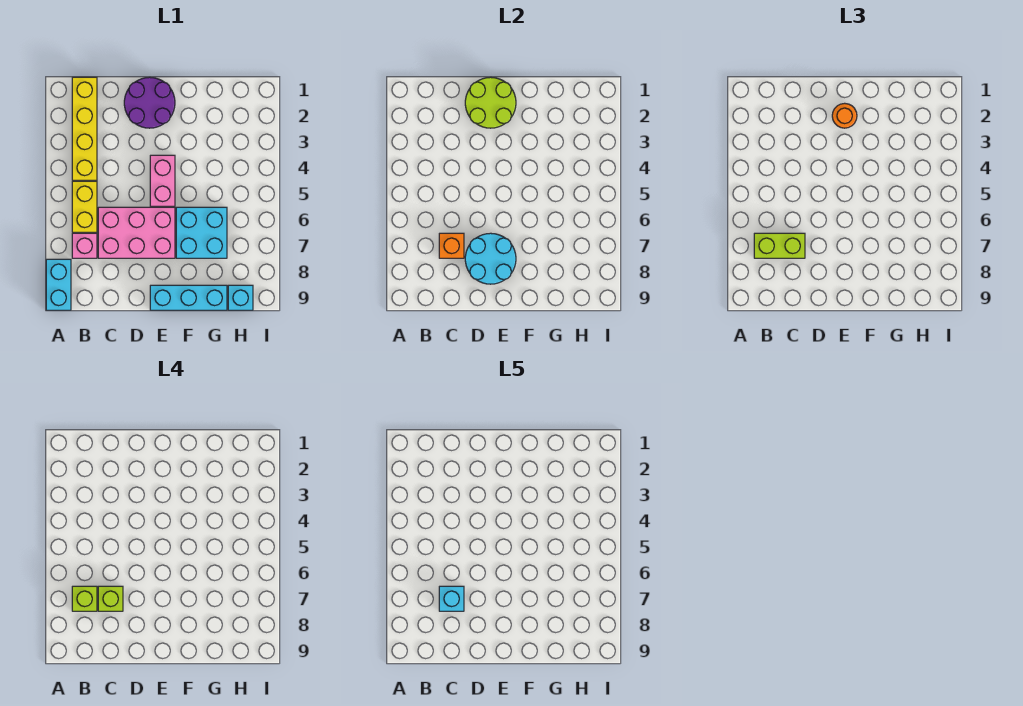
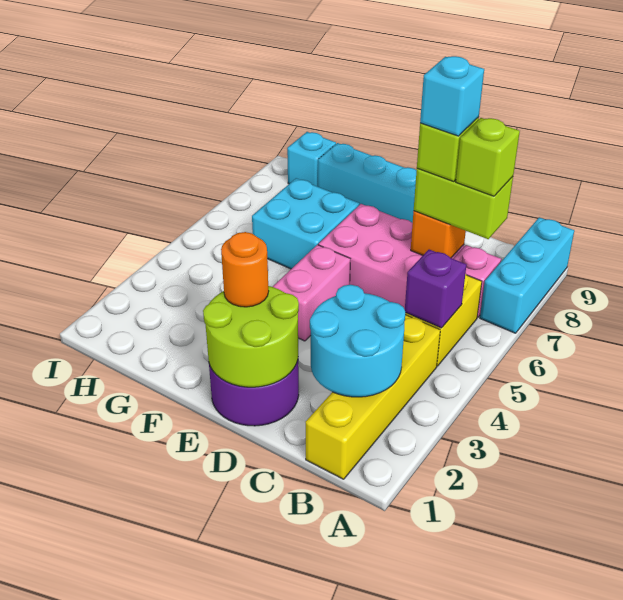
cyan 1x2 brick [46,259,71,310] -> cyan 1x3 brick [480,217,574,333]
none -> purple 1x1 brick [405,250,466,328]
cyan 2x2 round brick [465,233,516,284] -> cyan 2x2 round brick moved to [310,285,405,397]

